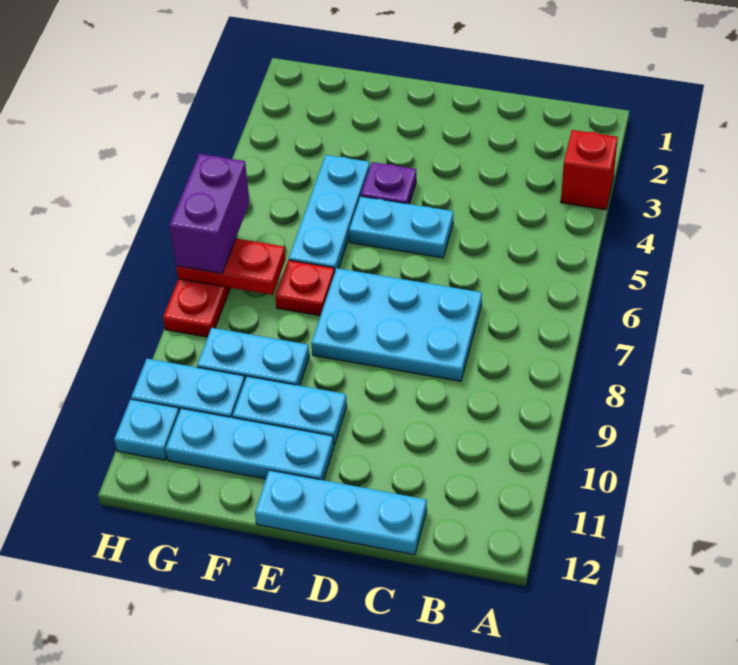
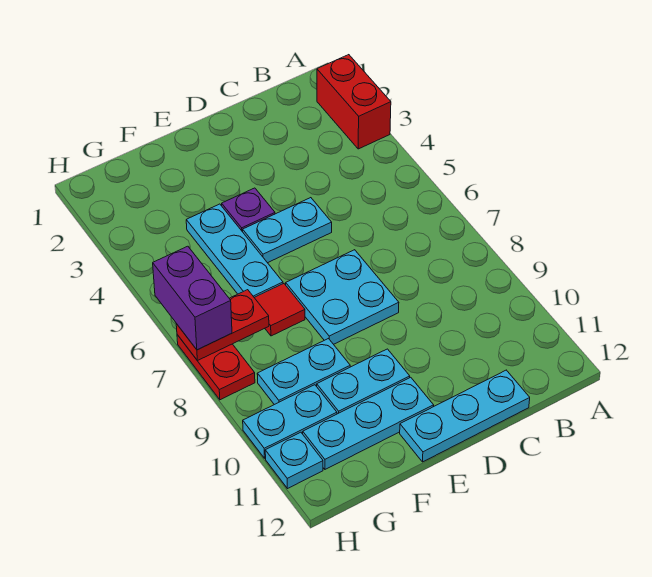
red 1x1 brick [561,130,618,210] -> red 1x2 brick [317,55,391,149]
cyan 2x3 plate [311,268,482,381] -> cyan 2x2 plate [286,250,399,344]
red 1x1 plate [275,260,334,316] -> red 1x1 tile [254,284,305,336]

